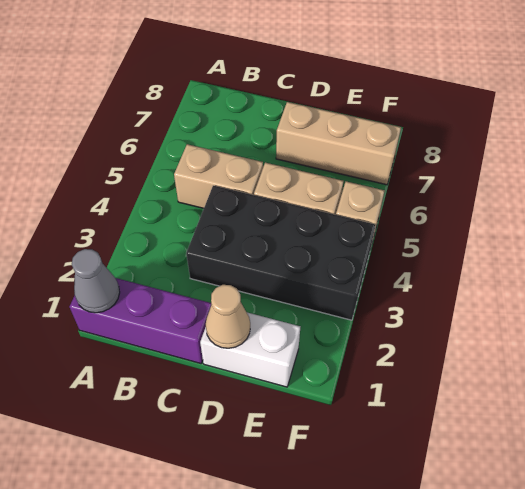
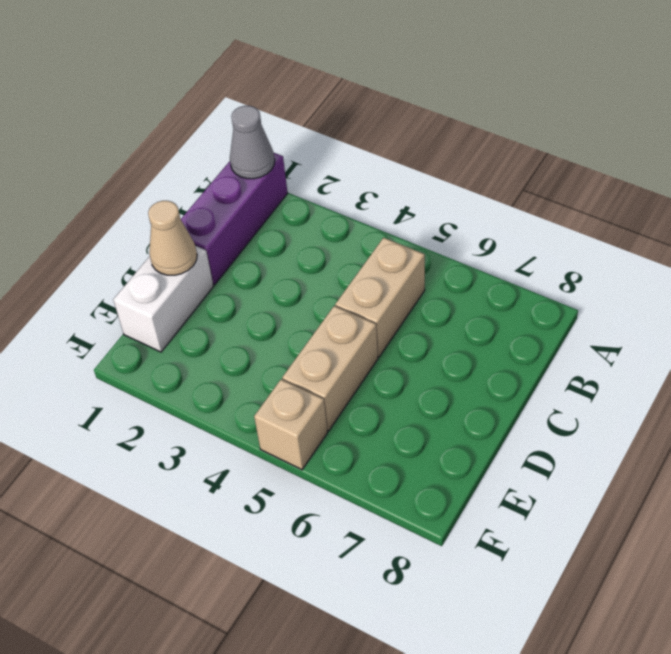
black 2x4 brick [186,186,376,320] -> none
tan 1x3 brick [276,102,401,185] -> none

